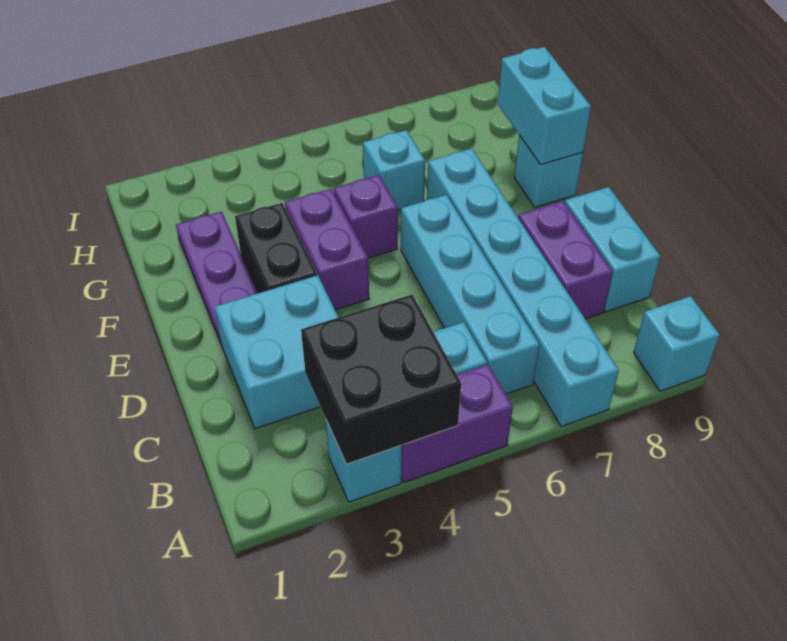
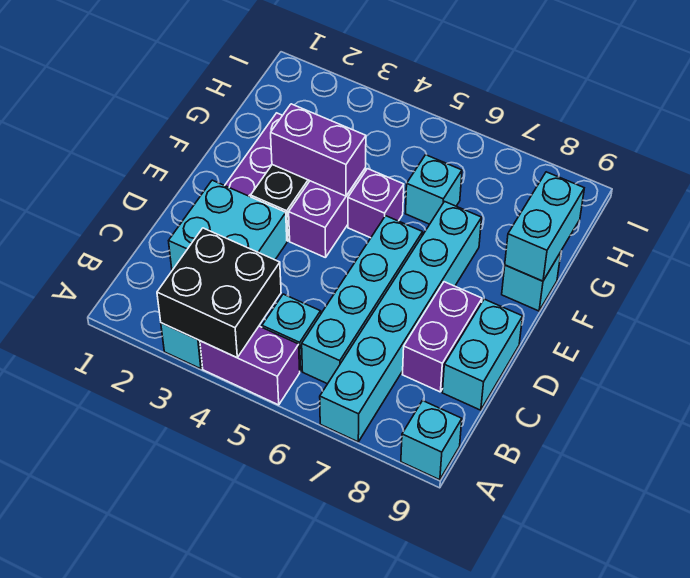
none -> purple 1x2 brick [271,104,366,196]

